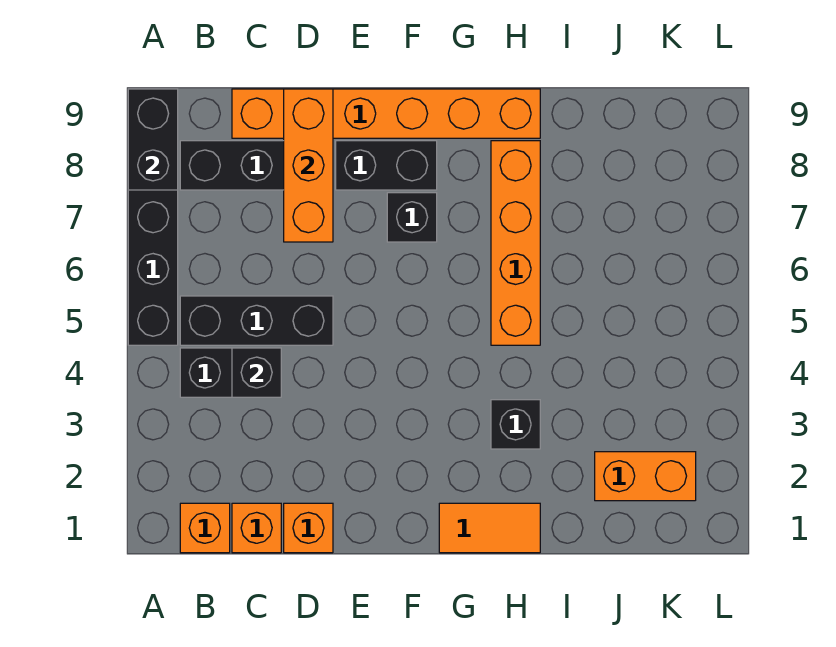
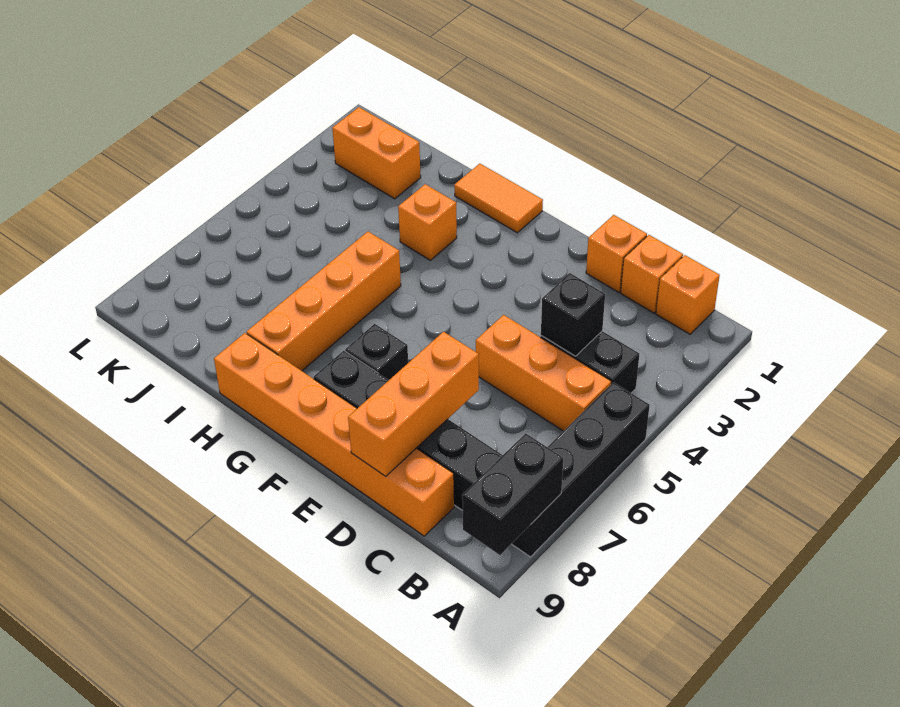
black 1x3 brick [180,296,333,345] -> orange 1x3 brick [476,315,611,431]
black 1x1 brick [491,400,540,449] -> orange 1x1 brick [398,184,457,260]

